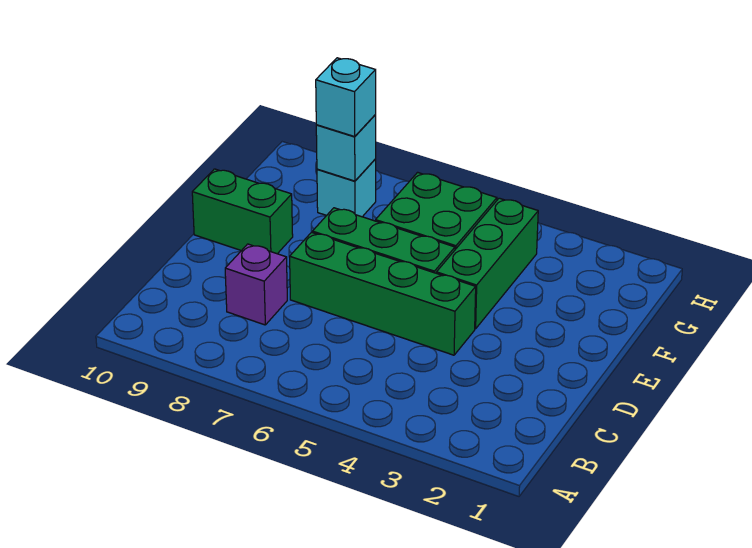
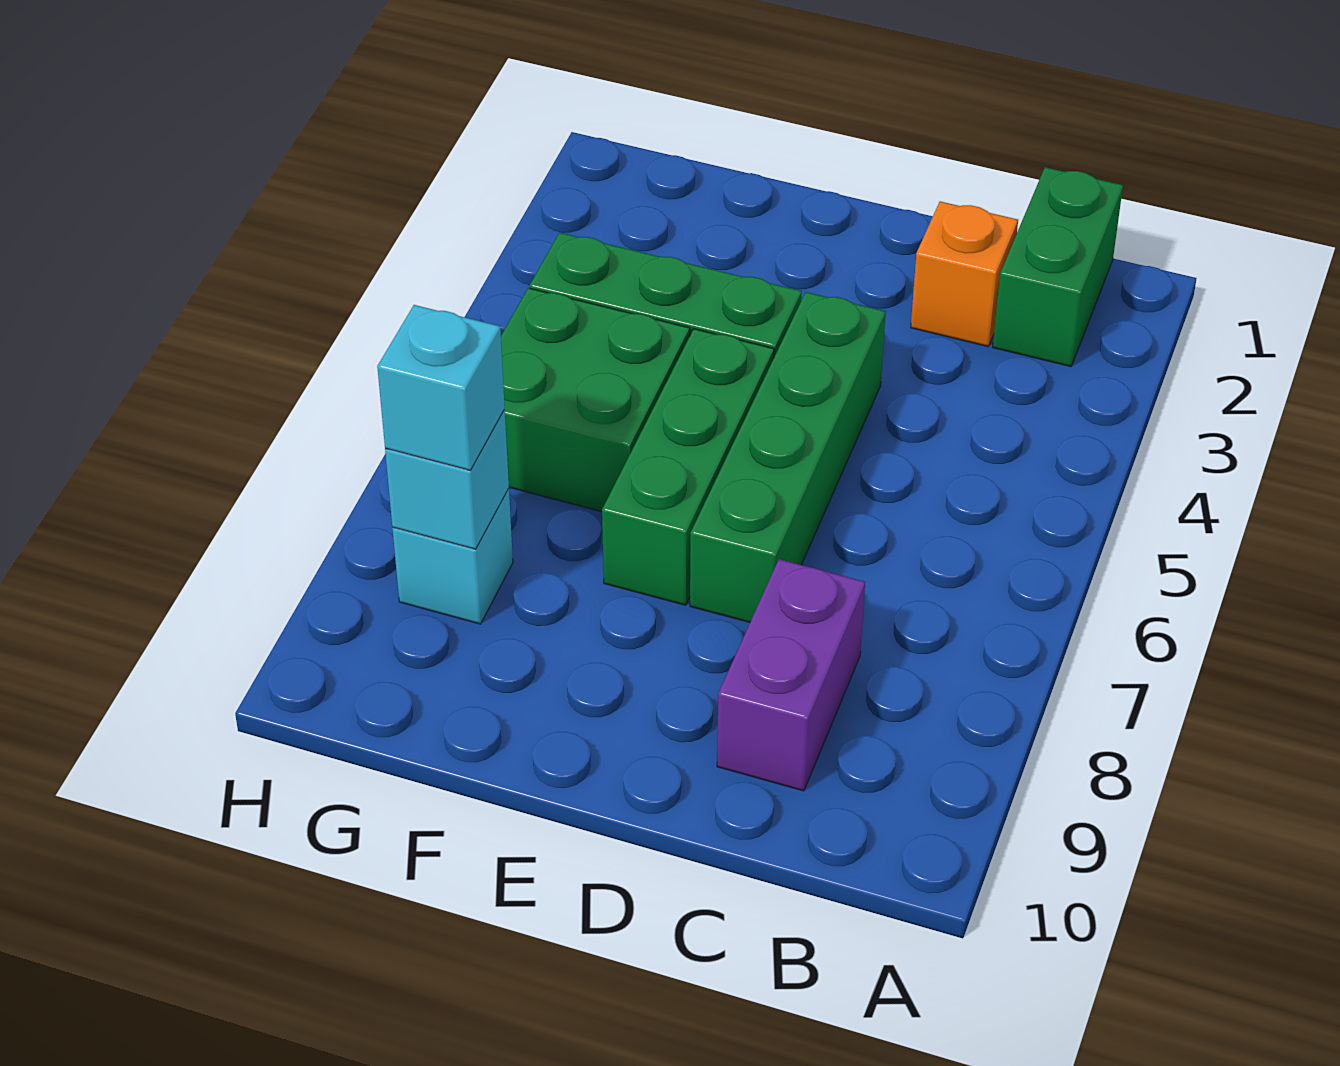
none -> orange 1x1 brick [911,201,1018,346]
purple 1x1 brick [225,244,287,325] -> purple 1x2 brick [717,559,865,791]
green 1x2 brick [192,169,293,254] -> green 1x2 brick moved to [993,167,1123,367]

